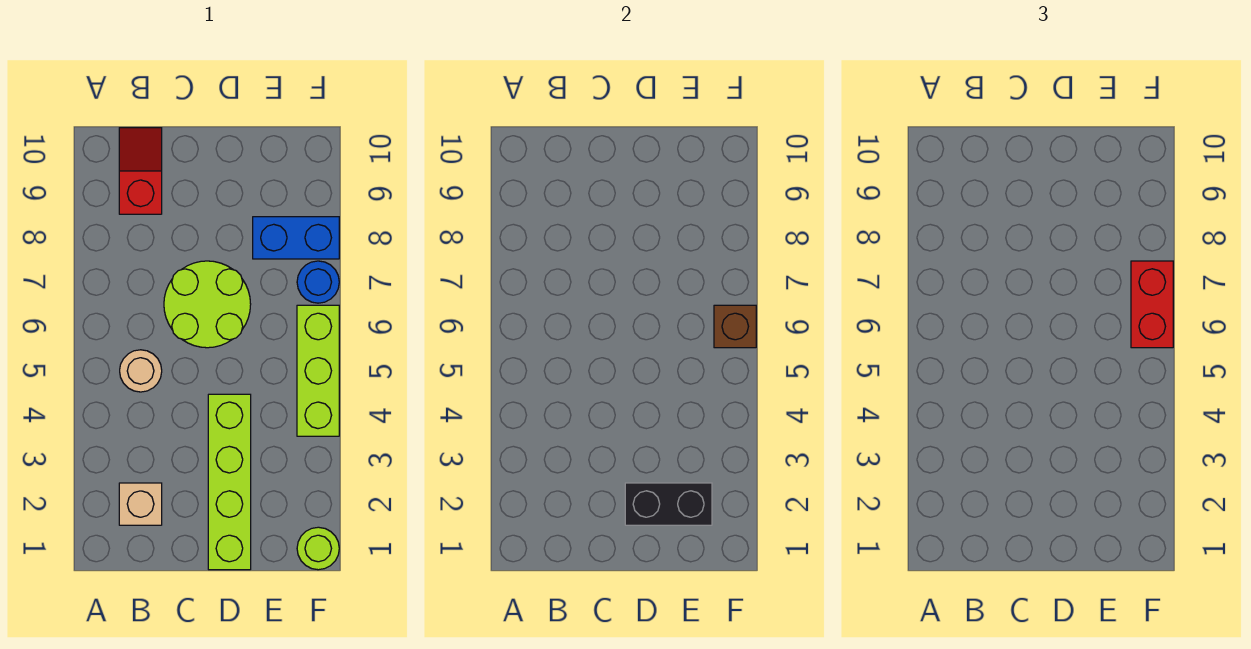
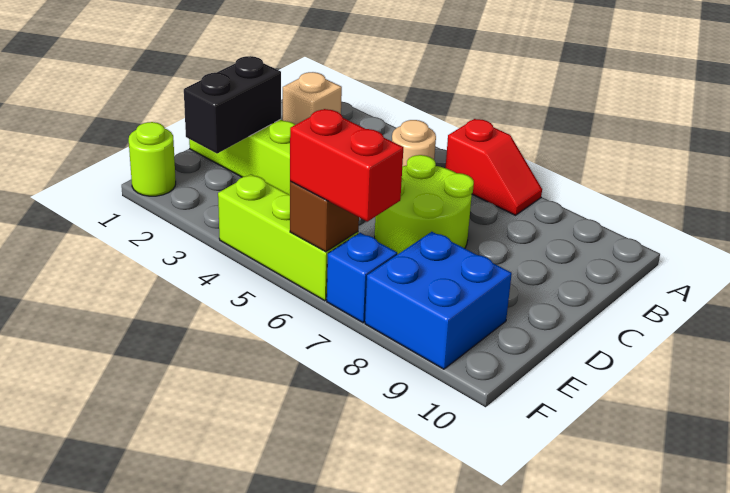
red 1x2 slope [119,128,162,214] -> red 1x2 slope moved to [446,119,542,215]
blue 1x2 brick [253,217,339,259] -> blue 2x2 brick [365,232,512,369]
blue 1x1 round brick [297,261,339,303] -> blue 1x1 brick [327,233,397,323]

